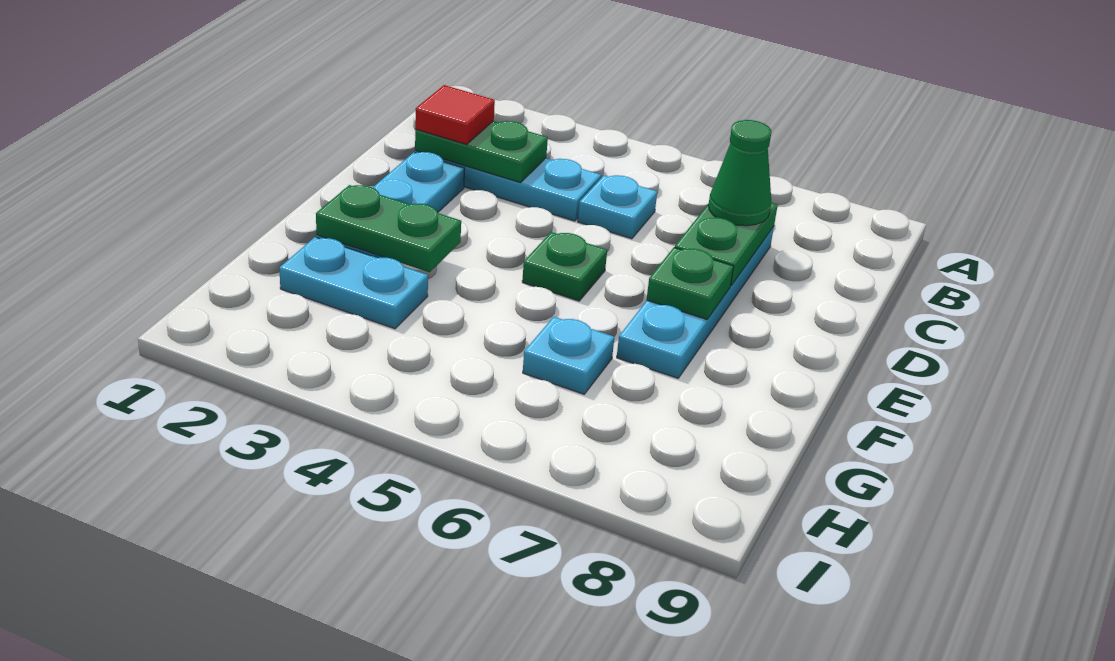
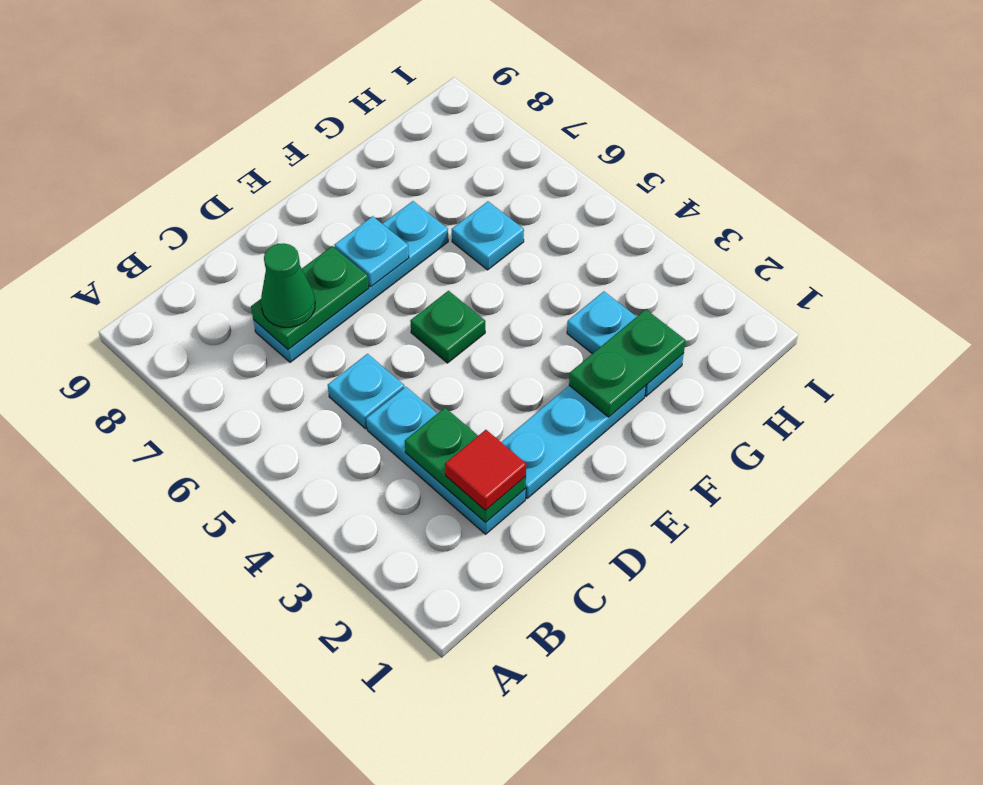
green 1x1 plate [647,247,734,320] -> cyan 1x1 plate [335,216,409,287]
green 1x2 plate [316,185,461,272] -> green 1x2 plate turned to [569,310,686,417]

